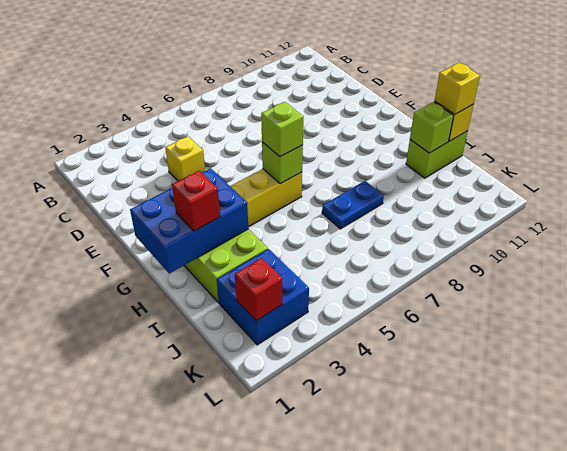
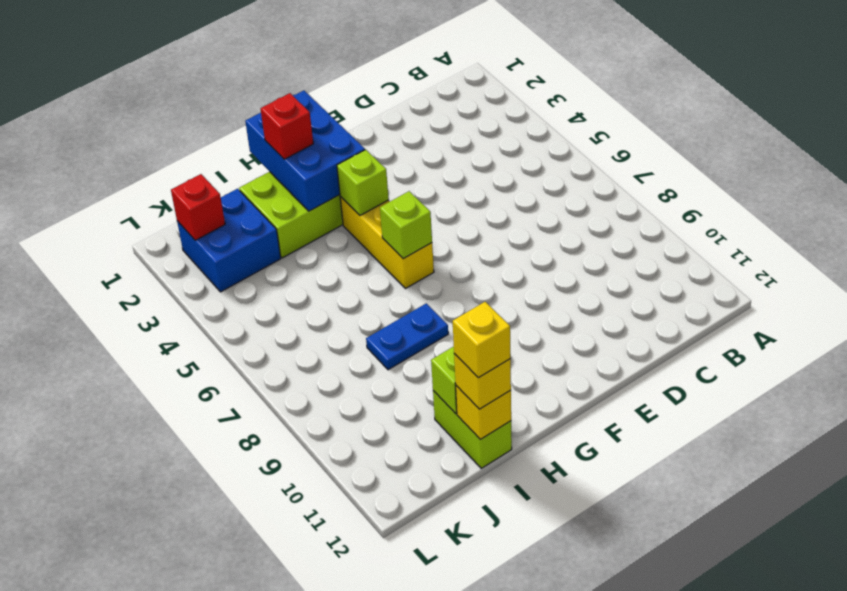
yellow 1x1 brick [165,136,205,181] -> yellow 1x1 brick moved to [453,302,510,378]
lime 1x1 brick [261,102,303,157] -> lime 1x1 brick moved to [337,150,389,215]
blue 1x2 plate [322,181,384,229] -> blue 1x2 plate turned to [366,303,448,370]

